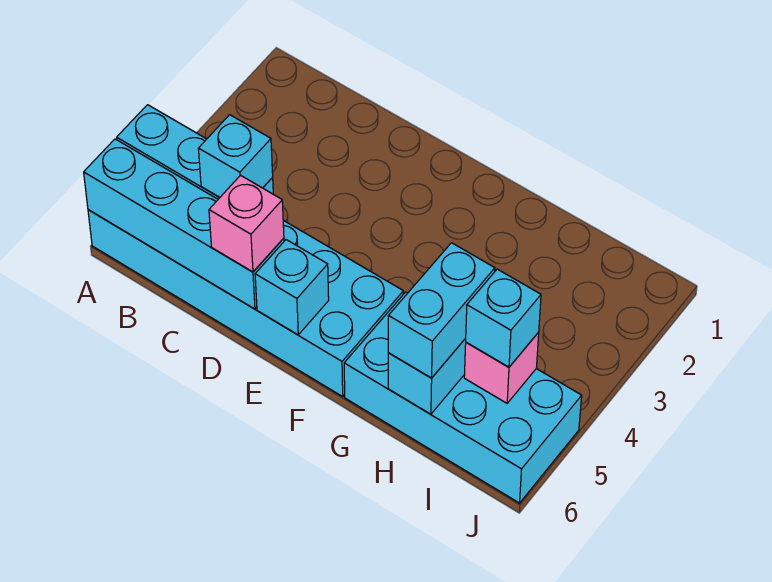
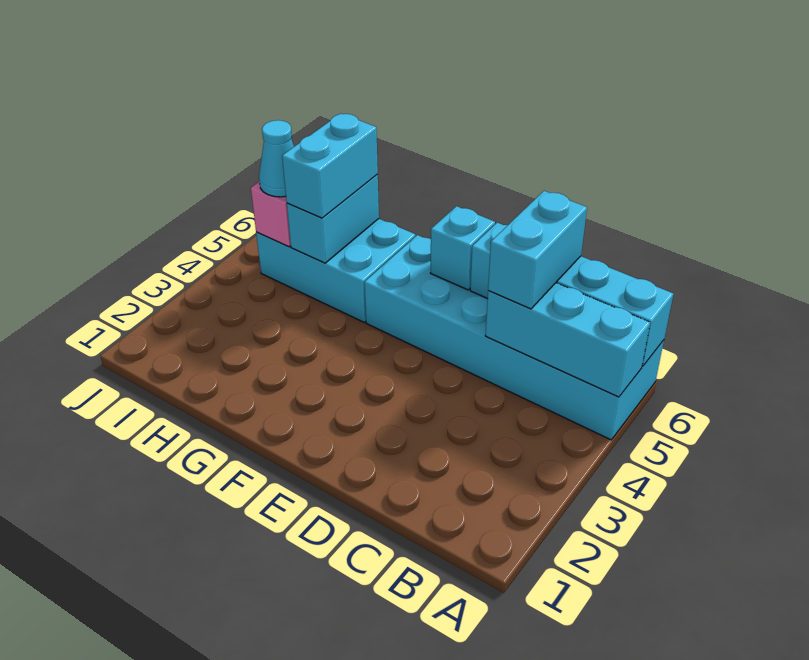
cyan 1x1 brick [198,115,273,197] -> cyan 1x2 brick [488,191,587,309]
pink 1x1 brick [209,175,284,272] -> none
cyan 2x4 brick [344,292,582,503] -> cyan 2x3 brick [256,219,415,322]
cyan 1x1 brick [465,269,541,367] -> cyan 1x1 cone [259,120,294,197]

